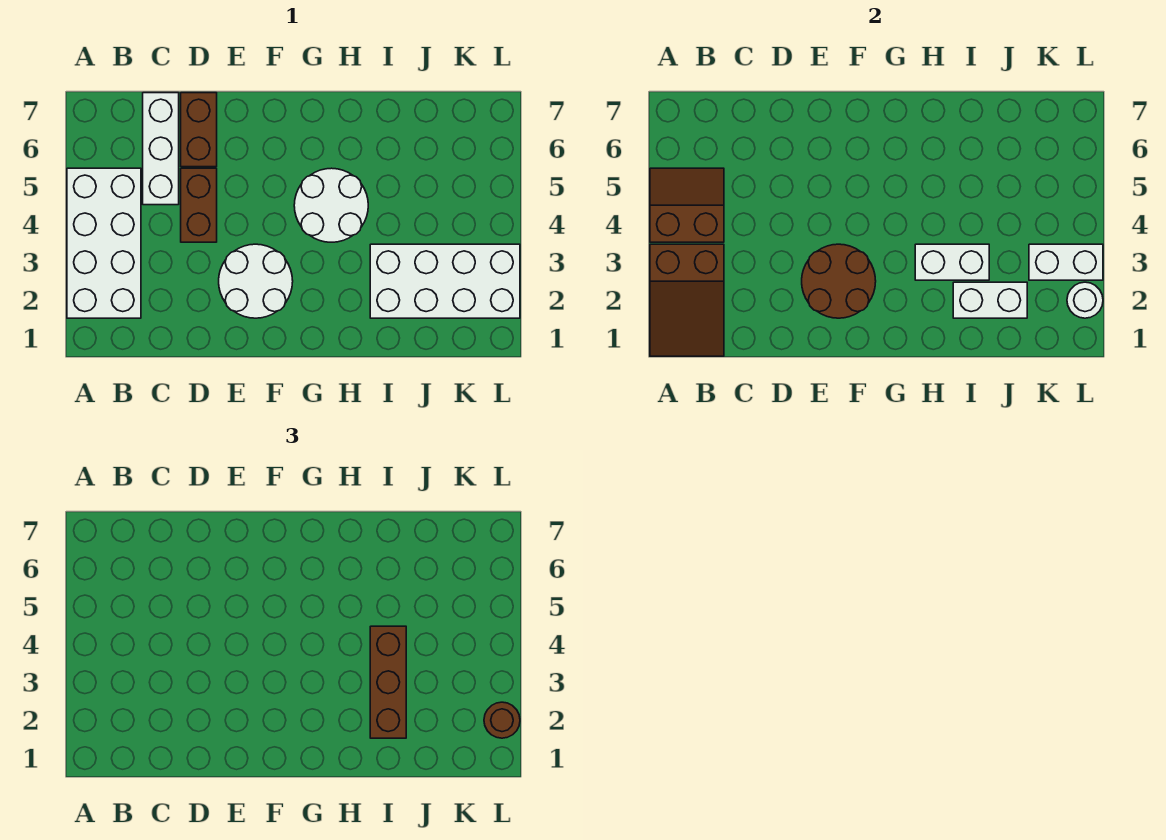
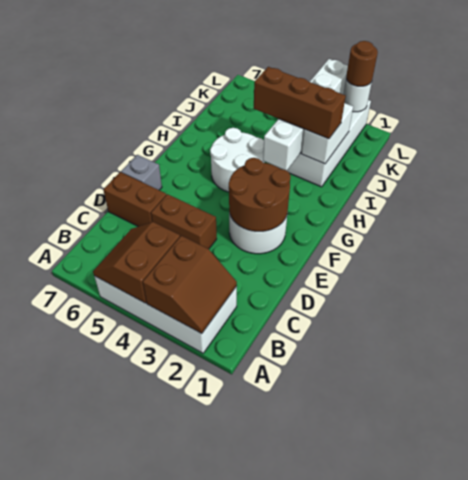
brown 2x3 slope [650,244,724,356] -> brown 2x2 slope [143,236,237,333]
white 1x3 brick [143,93,179,205] -> none
none -> grey 1x1 brick [121,155,162,190]

